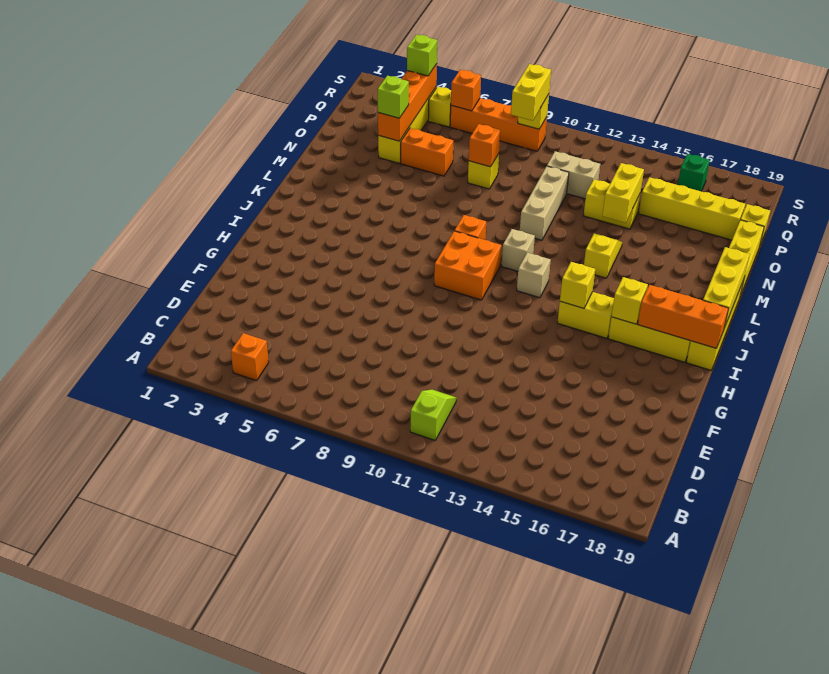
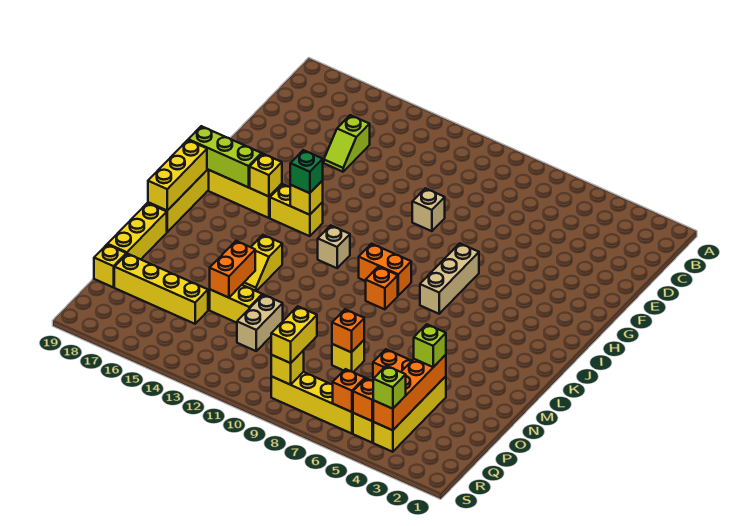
orange 1x1 brick [231,333,269,381] -> orange 1x1 brick moved to [353,378,373,421]
lime 1x2 slope [410,389,456,440] -> lime 1x2 slope moved to [324,115,370,172]
orange 2x2 brick [434,231,501,300] -> orange 1x2 brick [359,244,411,295]
orange 1x3 brick [638,285,729,348] -> lime 1x3 brick [188,126,261,187]
tan 1x1 brick [502,229,535,271] -> tan 1x1 brick moved to [412,188,445,231]
tan 1x3 brick [520,166,569,240] -> tan 1x3 brick moved to [420,243,479,314]
yellow 1x2 brick [602,163,644,223] -> orange 1x2 brick [210,241,255,298]
tan 1x2 brick [547,151,600,199] -> tan 1x2 brick turned to [237,294,283,351]
orange 1x4 brick [450,98,547,151] -> yellow 1x4 brick [271,372,353,434]
green 1x1 brick [678,154,710,191] -> green 1x1 brick moved to [290,150,323,193]

